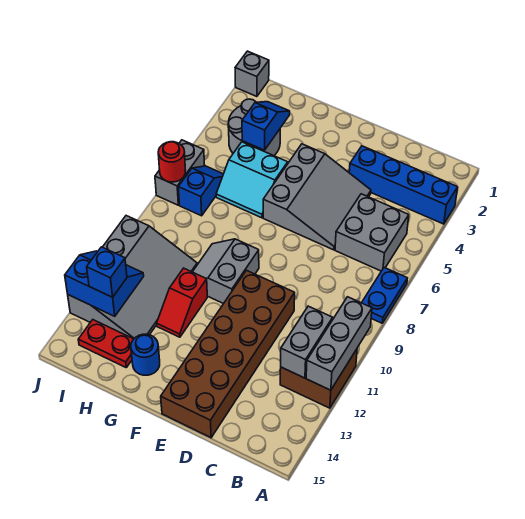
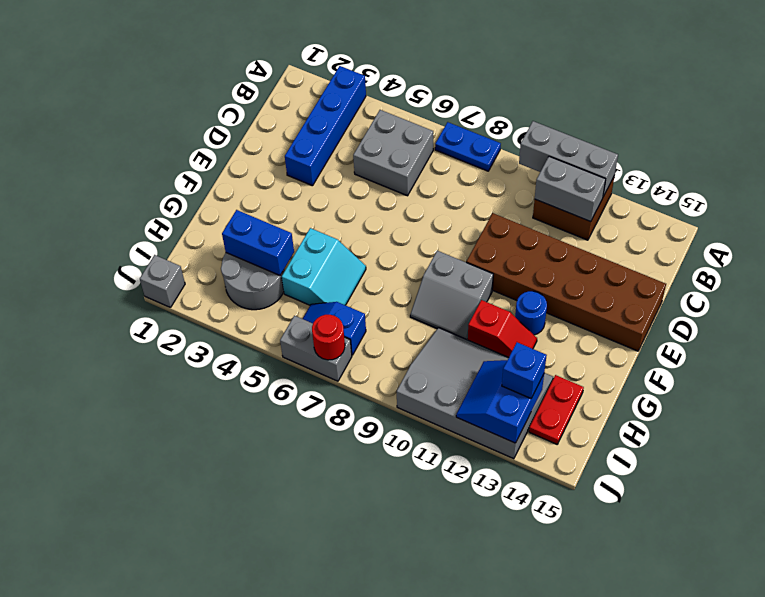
grey 3x3 slope [263,144,371,250] -> none
blue 1x1 round brick [131,334,160,375] -> blue 1x1 round brick moved to [515,291,547,335]
blue 1x2 slope [242,102,290,150] -> blue 1x2 brick [222,210,294,275]

